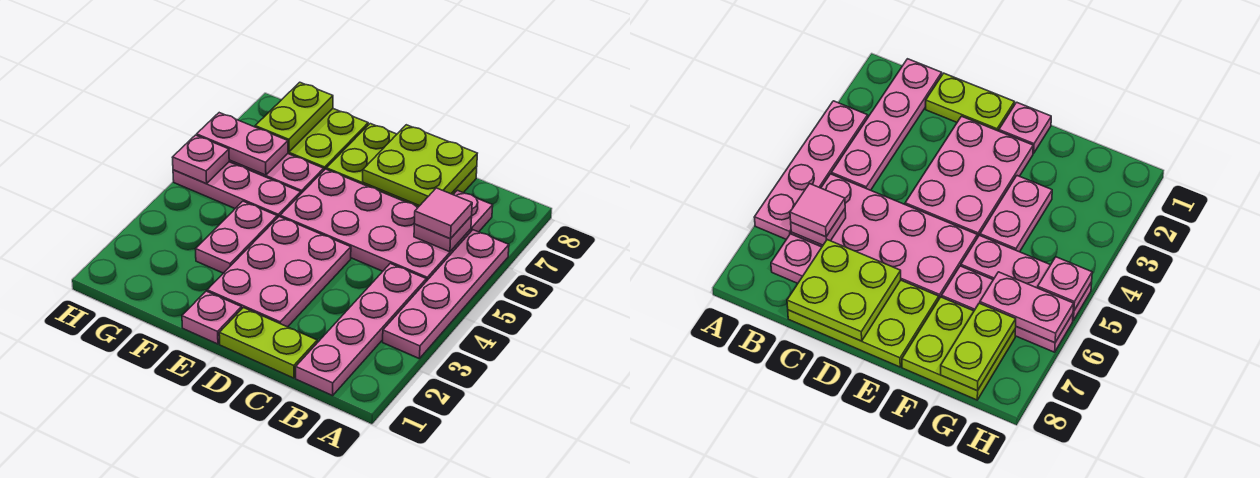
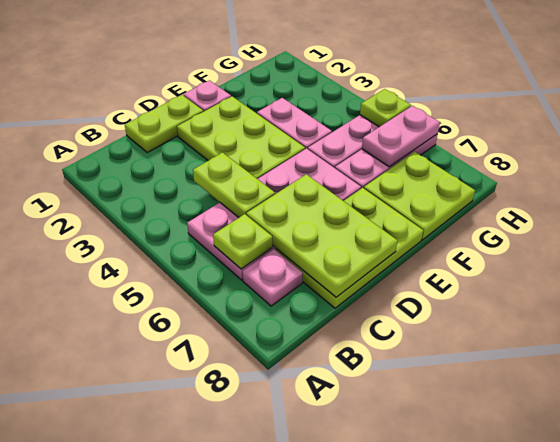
pink 1x4 plate [383,230,509,359] -> none
pink 1x4 plate [296,263,426,396] -> none
pink 1x1 plate [414,216,472,252] -> lime 1x1 plate [213,214,272,269]
pink 1x1 tile [414,188,472,239] -> none
lime 2x2 plate [363,125,477,206] -> lime 2x3 plate [246,174,397,297]
pink 2x3 plate [207,217,351,327] -> lime 2x3 plate [177,96,305,179]
lime 1x2 plate [255,82,333,152] -> lime 1x2 plate moved to [193,152,275,218]
pink 1x1 plate [172,135,229,184] -> lime 1x1 plate [360,89,411,127]

